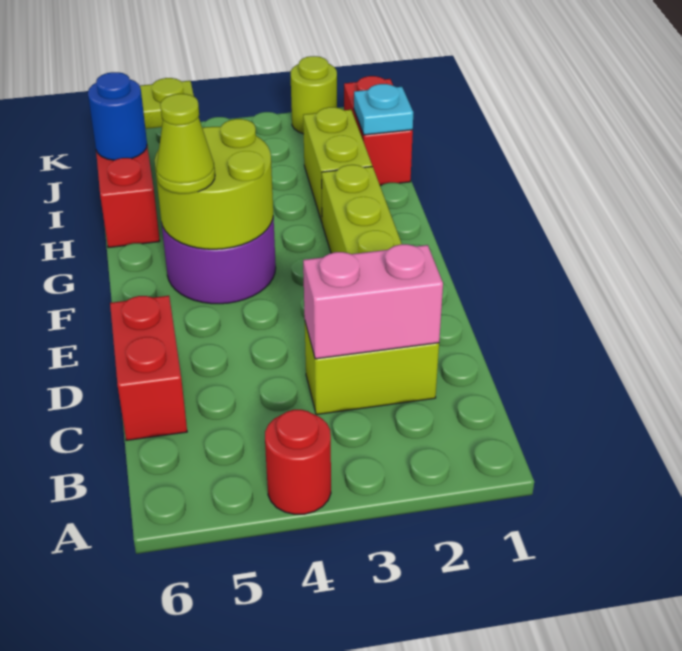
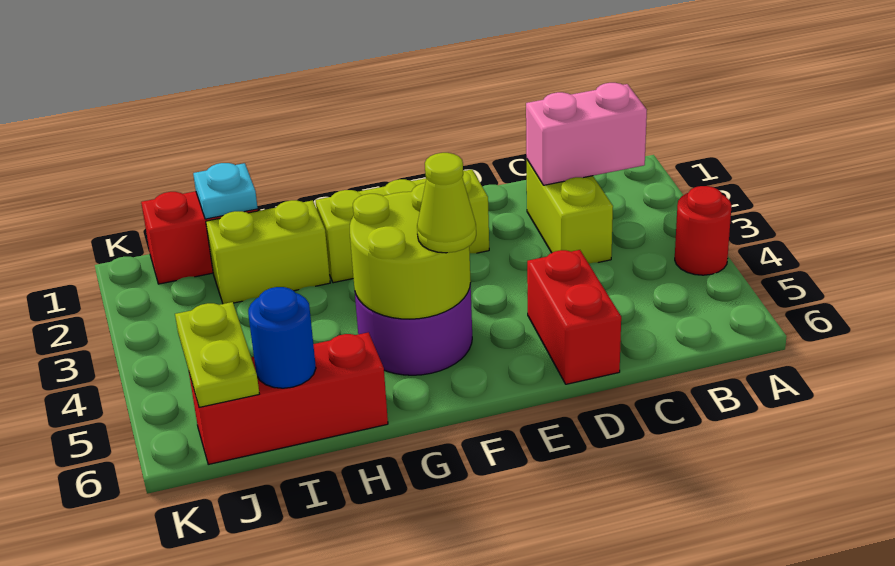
pink 1x2 brick [303,244,443,359] -> pink 1x2 brick turned to [526,83,647,185]
red 1x2 brick [110,296,187,441] -> red 1x2 brick turned to [527,250,621,384]
lime 1x1 round brick [290,56,337,134] -> none

